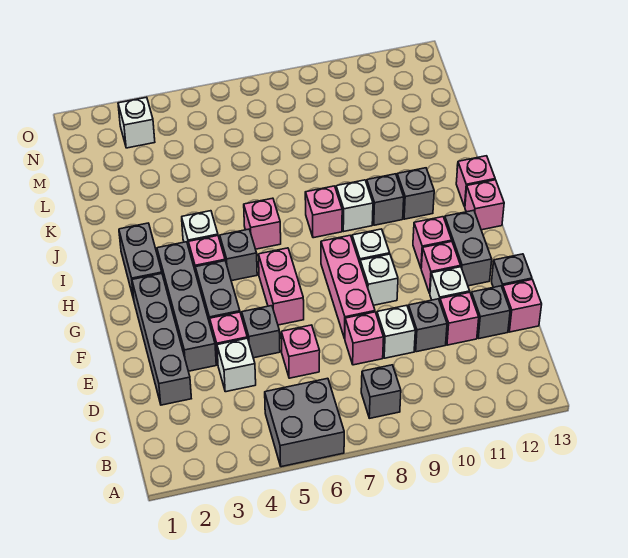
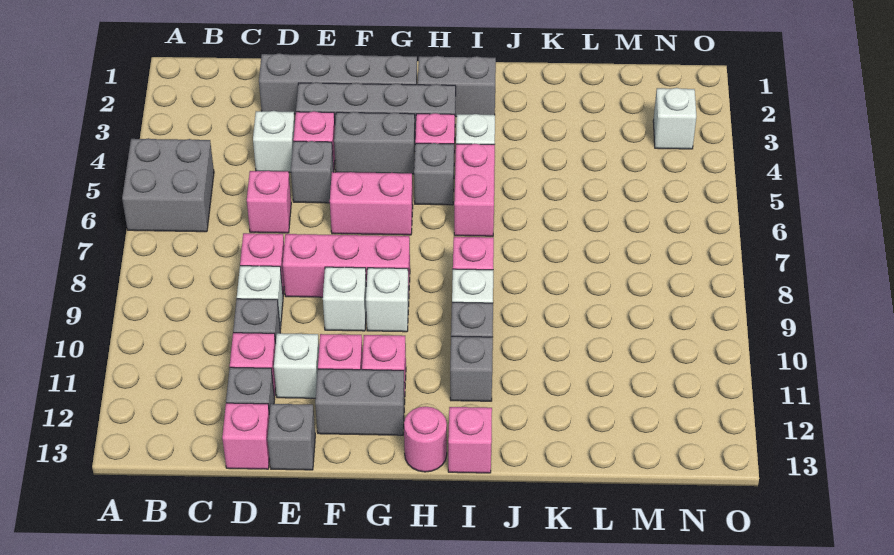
grey 1x1 brick [361,365,401,418] -> none
pink 1x1 brick [465,180,504,230] -> pink 1x1 round brick [404,406,447,472]
pink 1x1 brick [244,198,281,249] -> pink 1x2 brick [454,144,495,236]

